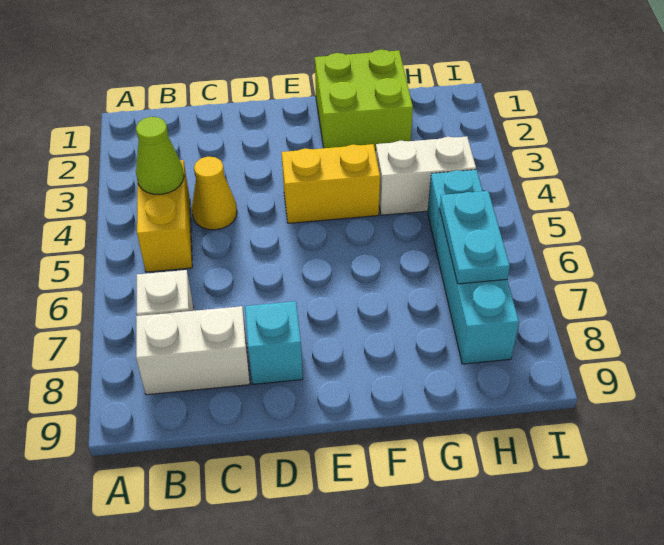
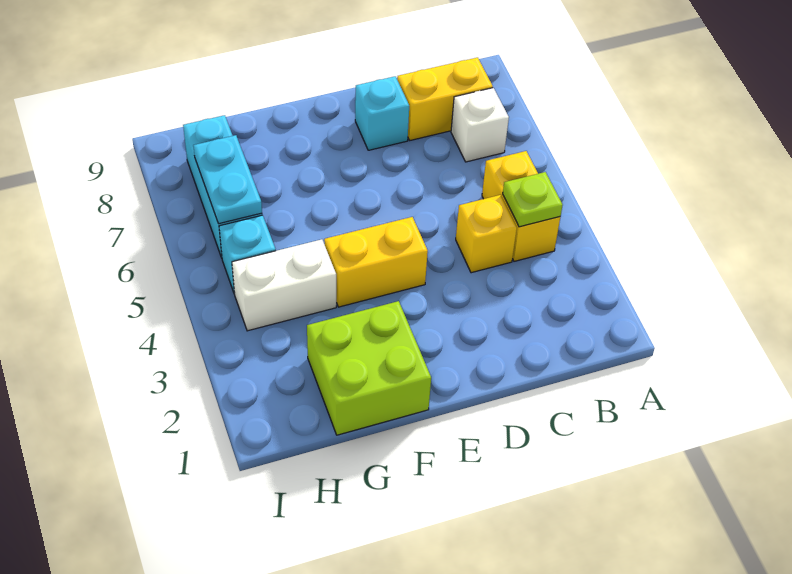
lime 1x1 cone [136,117,184,194] -> lime 1x1 plate [503,172,563,227]
white 1x2 brick [136,306,250,395] -> yellow 1x2 brick [397,57,493,140]
yellow 1x1 cone [192,157,237,230] -> yellow 1x1 brick [456,195,517,273]

